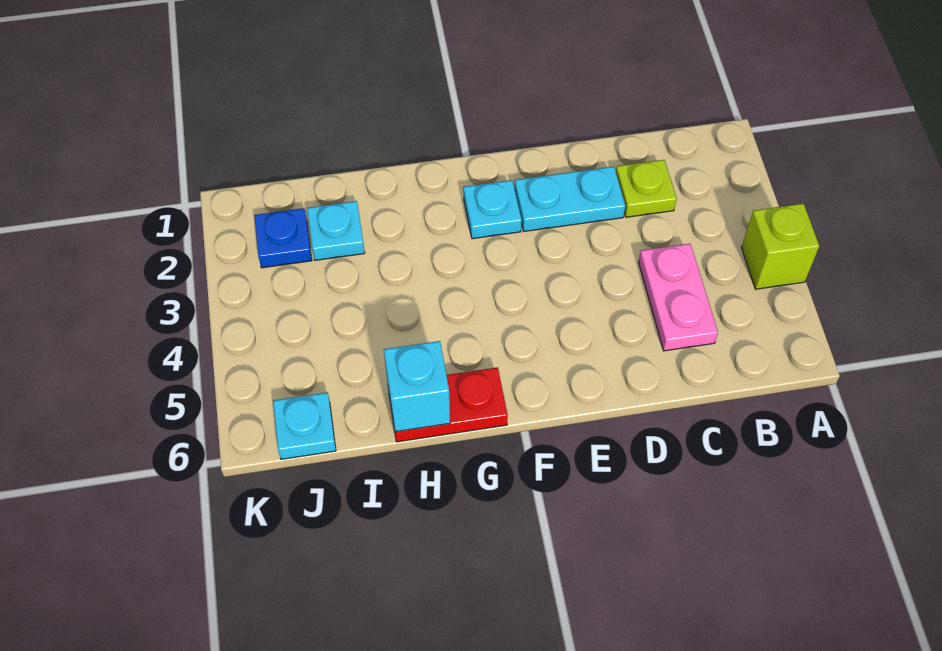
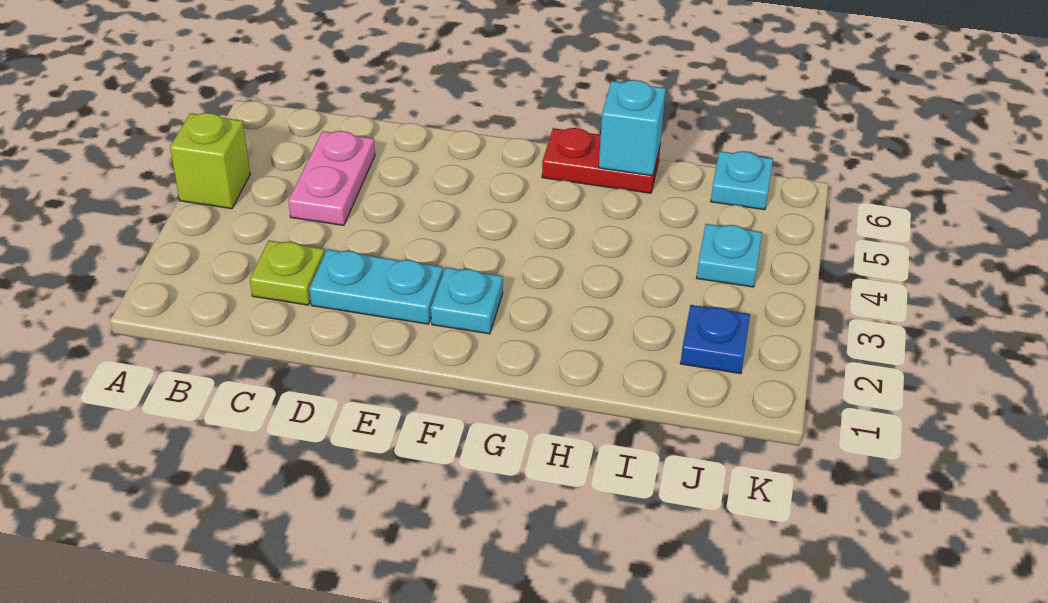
cyan 1x1 plate [307,201,365,260] -> cyan 1x1 plate moved to [697,224,762,287]

